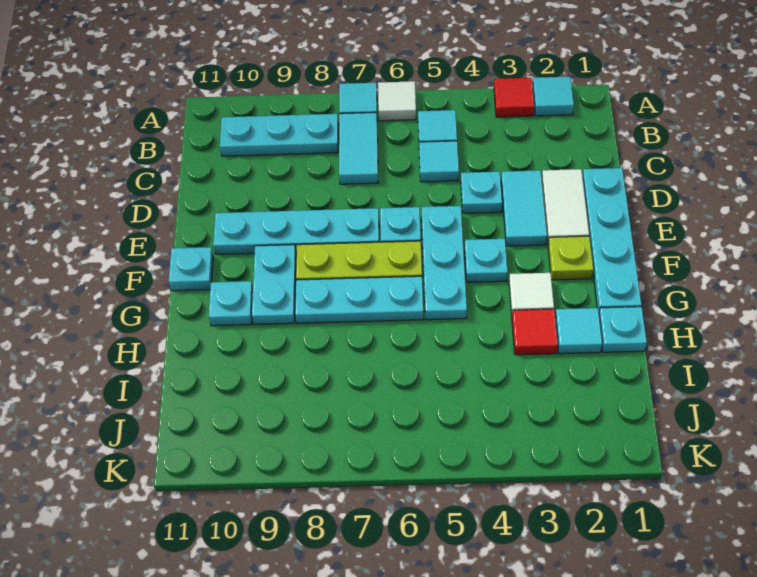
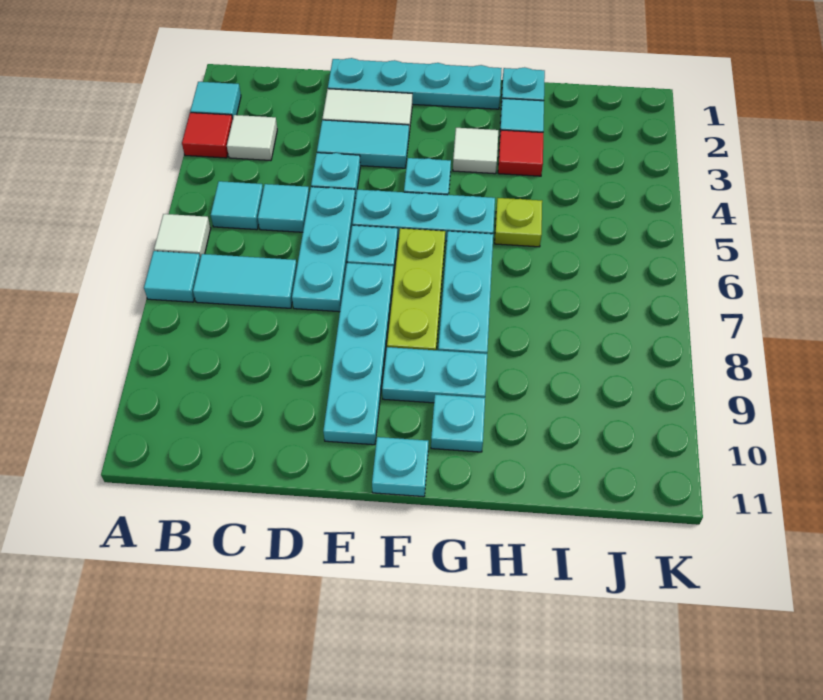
none -> white 1x1 tile [227,115,277,160]
cyan 1x3 plate [220,114,338,156] -> cyan 1x3 plate moved to [292,187,356,312]
lime 1x1 plate [548,236,593,280] -> lime 1x1 plate moved to [495,198,542,247]

